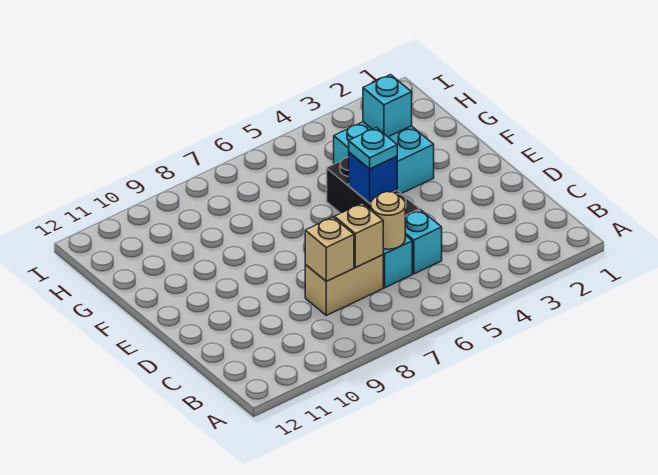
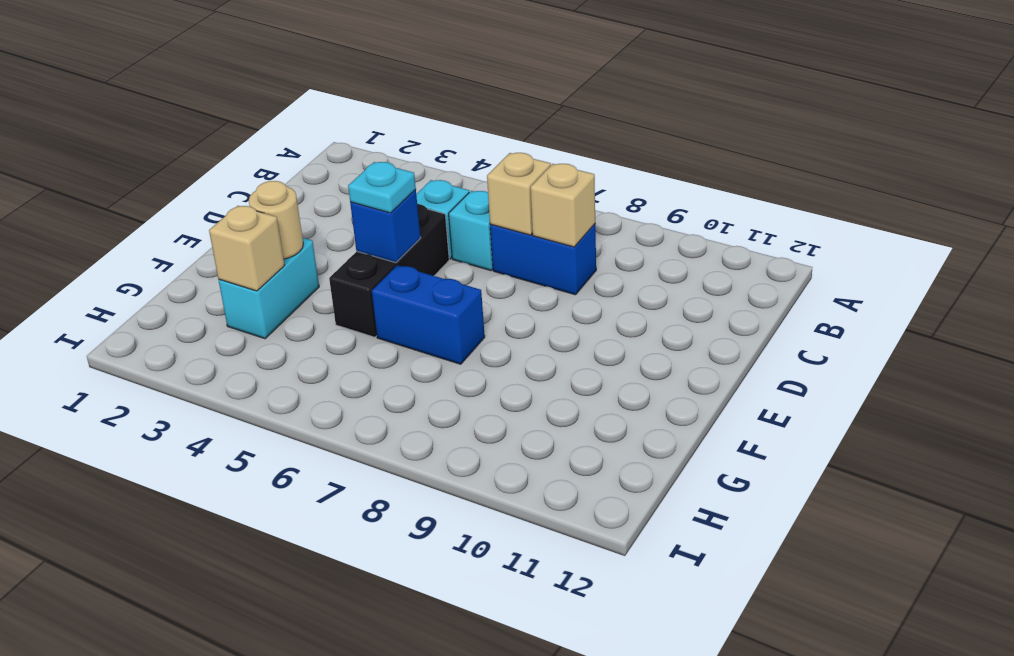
tan 1x1 round brick [371,192,405,249] -> tan 1x1 round brick moved to [249,181,303,259]
tan 1x2 brick [305,255,383,315] -> blue 1x2 brick [490,224,596,295]
cyan 2x2 brick [334,122,434,194] -> cyan 1x2 brick [219,238,319,339]
none -> blue 1x2 brick [371,265,485,364]
cyan 1x1 brick [363,75,412,137] -> tan 1x1 brick [209,206,284,291]

